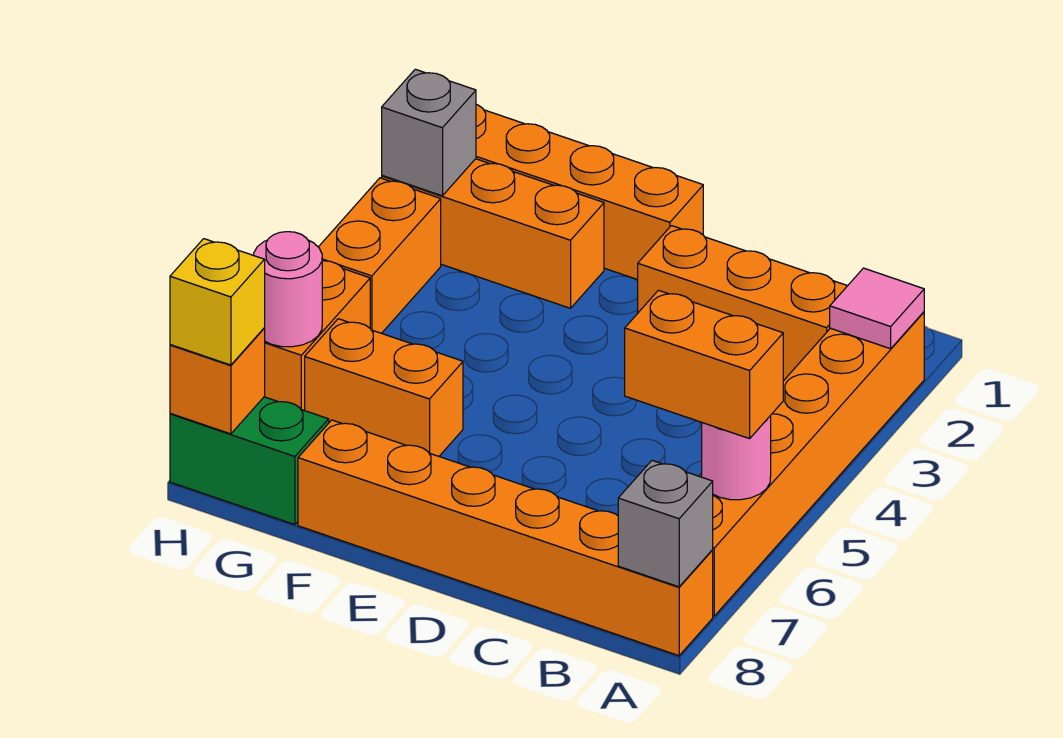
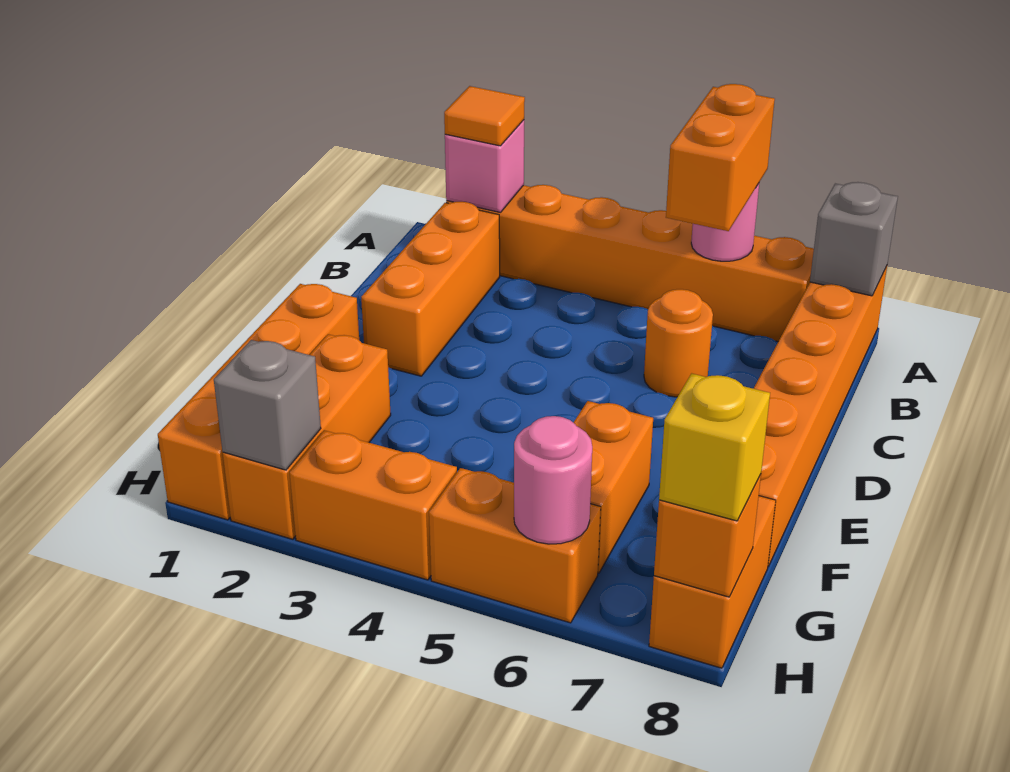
pink 1x1 tile [830,268,924,349] -> pink 1x1 brick [445,120,524,212]
none -> orange 1x1 tile [444,86,525,146]
none -> orange 1x1 round brick [644,289,713,397]
green 1x2 brick [170,397,329,525] -> orange 1x2 brick [649,496,776,668]

